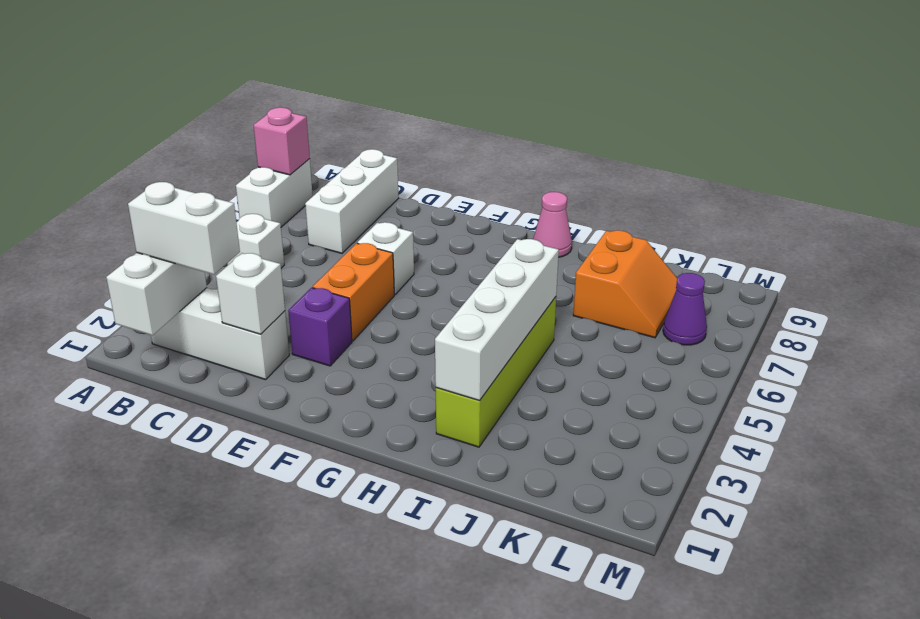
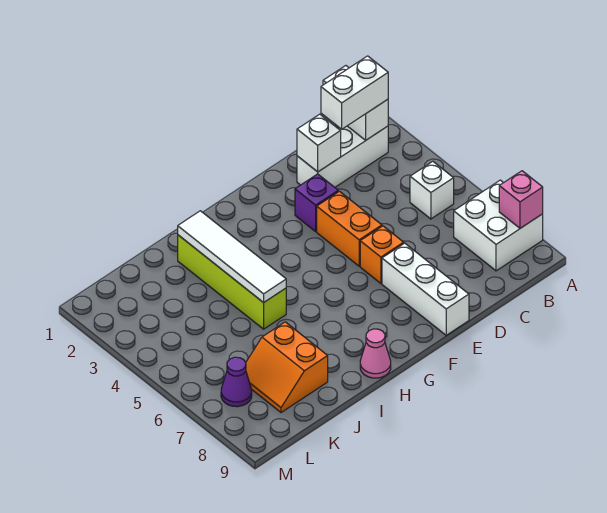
white 1x2 brick [236,159,313,227] -> white 2x2 brick [454,180,543,271]
white 1x3 brick [305,149,399,253] -> white 1x3 brick moved to [382,243,469,335]
white 1x1 brick [357,222,414,294] -> orange 1x1 brick [360,226,404,283]
white 1x4 brick [435,239,559,401] -> white 1x4 tile [178,211,286,303]

